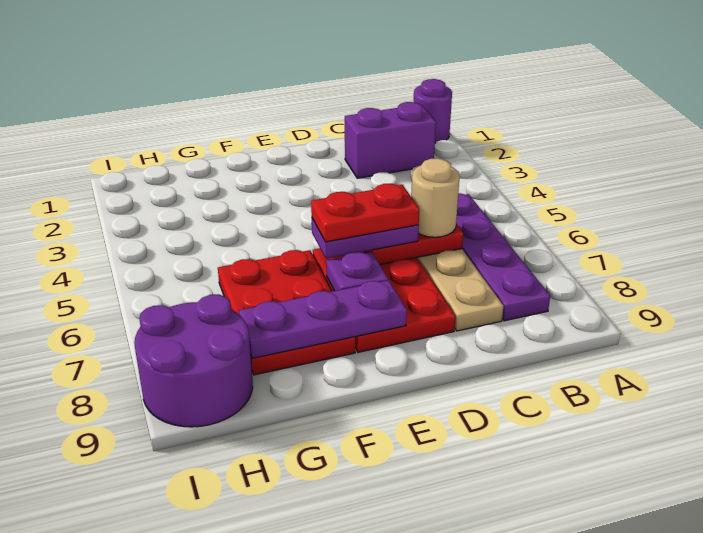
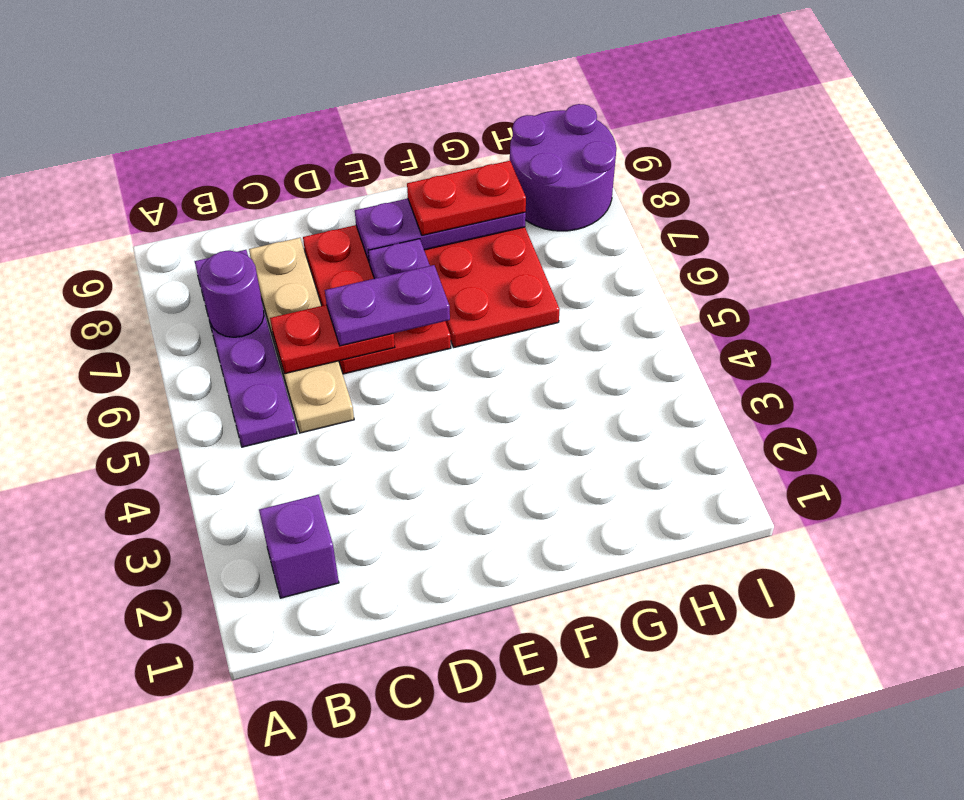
purple 1x1 round brick [414,79,452,143] -> purple 1x1 round brick moved to [200,251,264,337]
purple 1x2 brick [345,102,436,178] -> purple 1x1 brick [259,495,339,598]
tan 1x1 round brick [411,158,460,237] -> none
red 1x2 plate [311,184,419,242] -> red 1x2 plate moved to [407,161,526,235]

